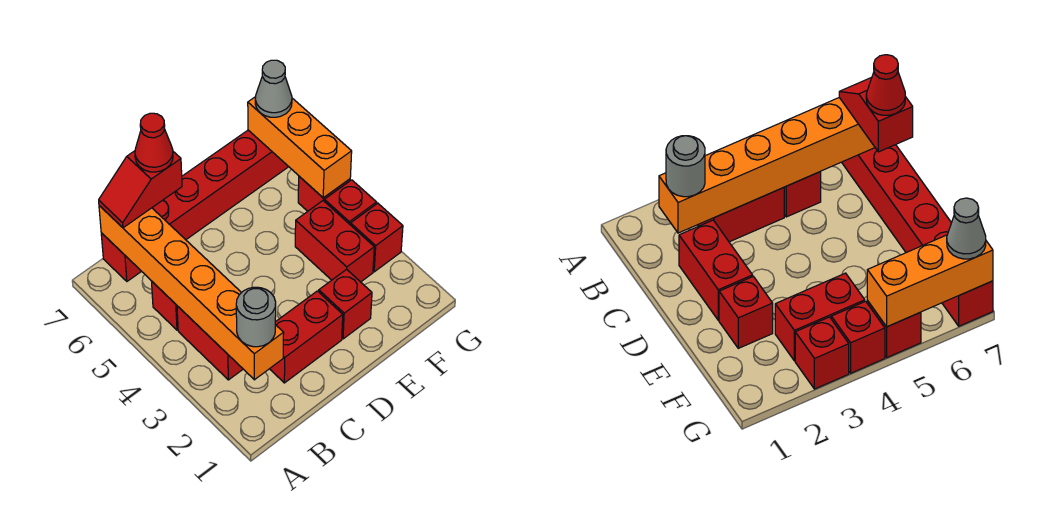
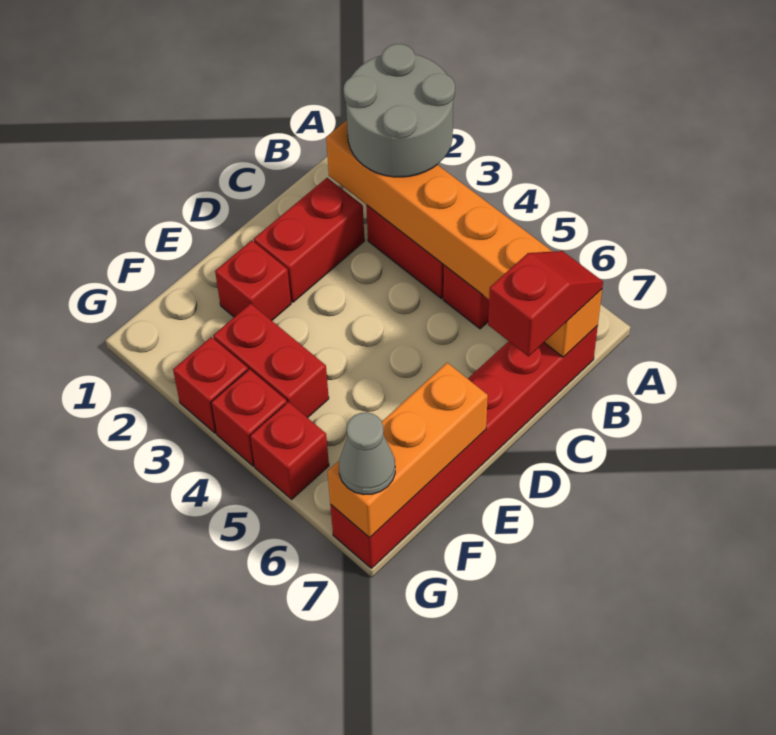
grey 1x1 round brick [236,287,276,347] -> grey 2x2 round brick [343,44,455,177]
red 1x1 cone [135,113,173,172] -> none
orange 1x3 brick [248,97,352,198] -> orange 1x3 brick turned to [327,363,488,538]

